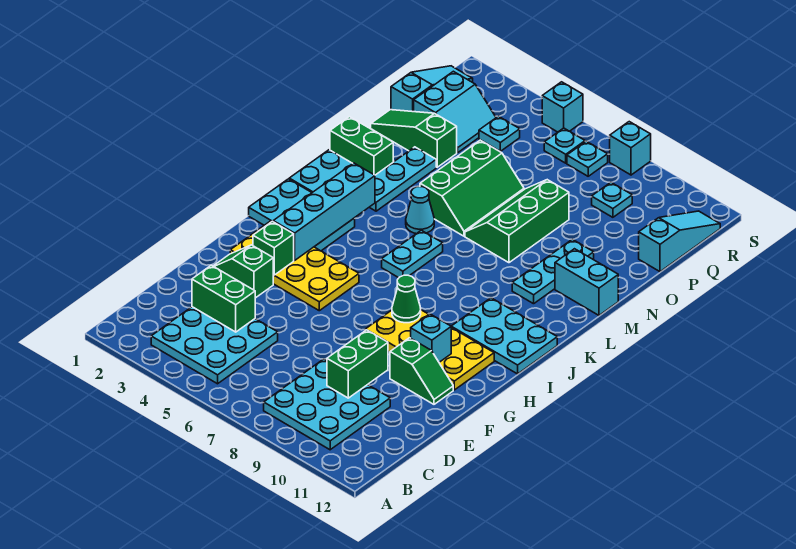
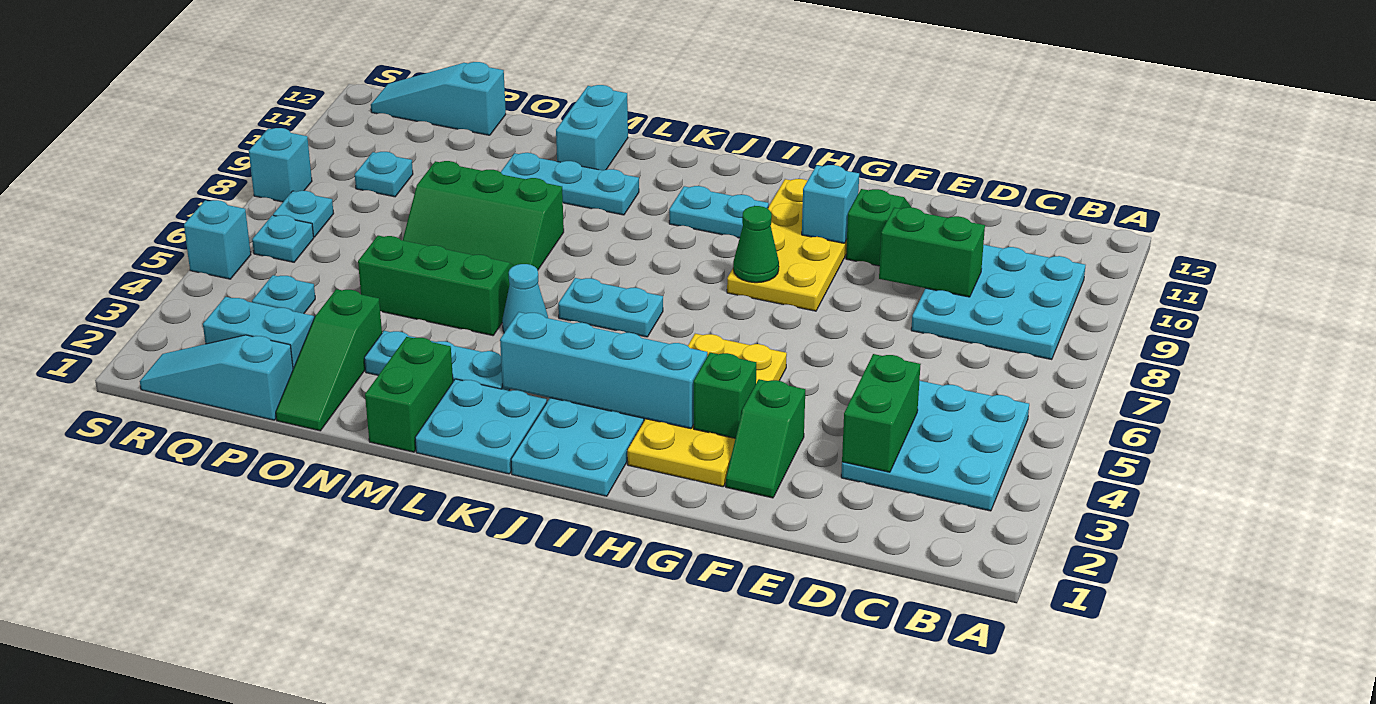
cyan 2x3 plate [451,298,557,374] -> cyan 1x2 plate [669,186,769,238]

